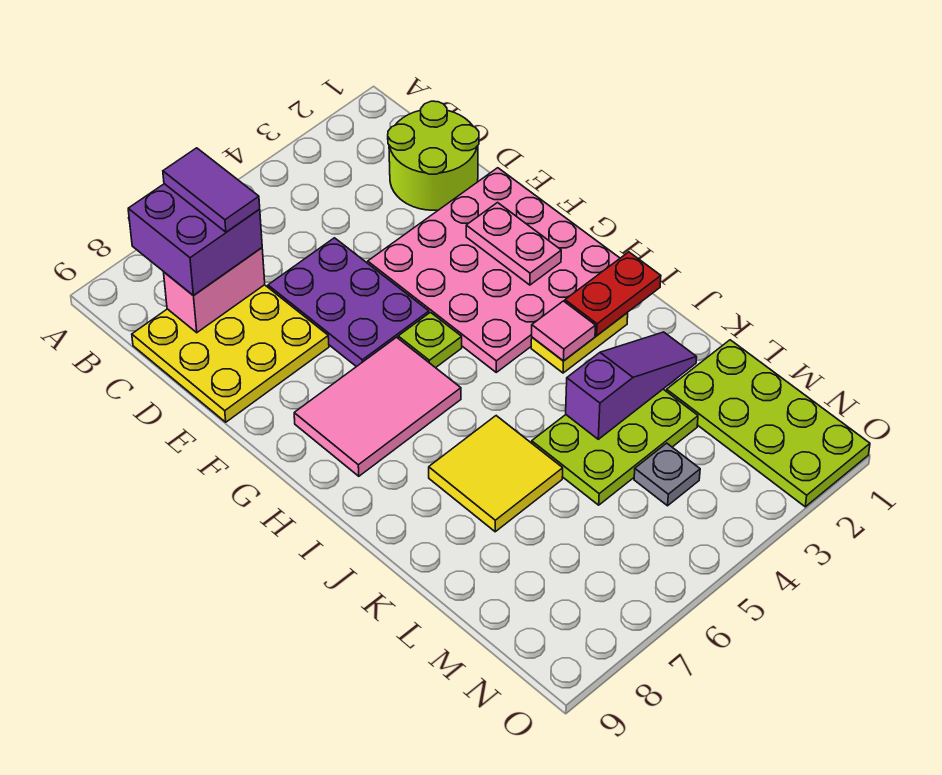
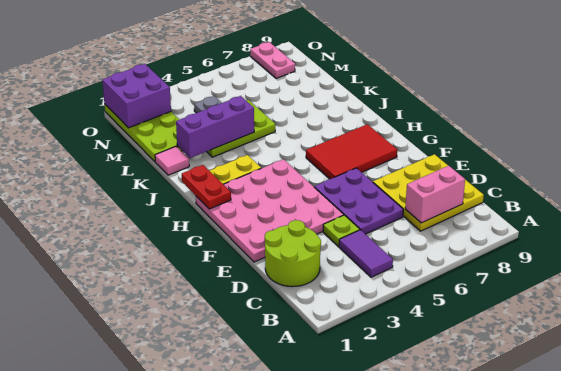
purple 2x2 brick [128,184,262,296] -> purple 2x2 brick moved to [102,64,171,128]
purple 1x2 tile [163,148,260,232] -> purple 1x2 tile moved to [339,230,393,277]
pink 1x2 plate [466,203,561,285] -> pink 1x2 plate moved to [250,42,295,78]
lime 1x1 plate [398,312,462,368] -> lime 1x1 plate moved to [323,215,360,246]
pink 2x3 tile [294,337,461,476] -> red 2x3 tile [306,124,397,179]
red 1x2 plate [565,252,661,336] -> red 1x2 plate turned to [182,165,231,209]
pink 1x1 tile [532,301,596,361] -> pink 1x1 tile moved to [155,147,189,175]
yellow 2x2 tile [429,416,563,532] -> none
purple 1x3 slope [566,332,697,439] -> purple 1x3 brick [176,96,254,158]

